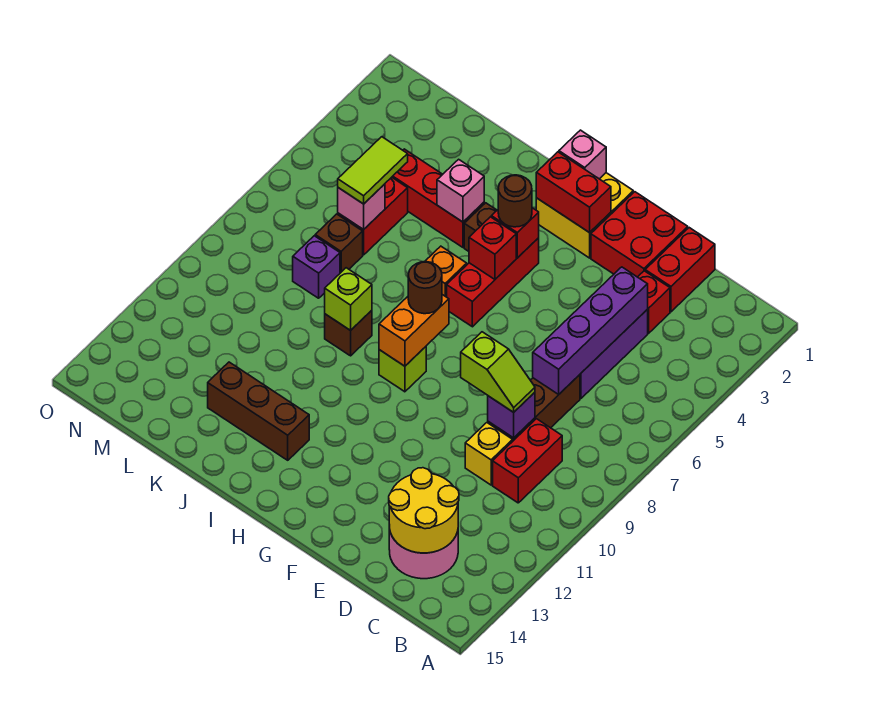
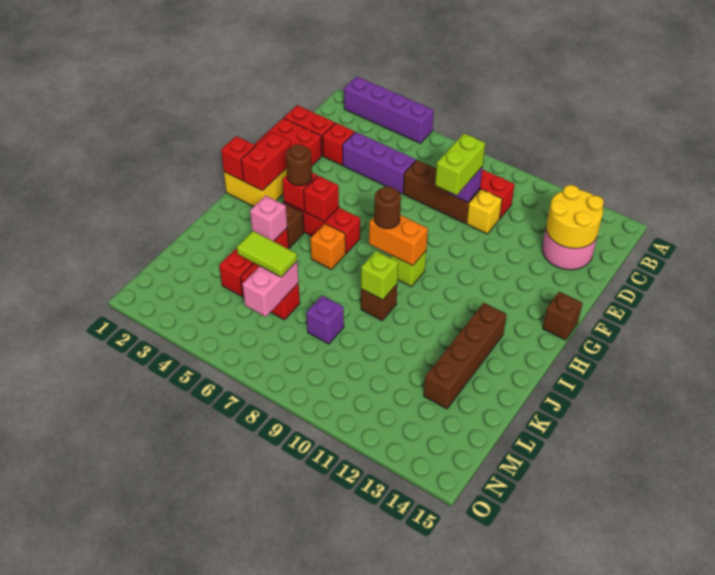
purple 1x4 brick [533,267,648,395] -> purple 1x4 brick moved to [344,77,434,143]
lime 1x2 slope [461,332,535,412] -> lime 1x2 brick [435,134,485,195]
pink 1x1 brick [559,130,606,179] -> red 1x1 brick [221,136,255,181]
brown 1x3 brick [208,362,309,460] -> brown 1x4 brick [424,303,507,409]
pink 1x1 brick [338,184,385,230] -> pink 1x2 brick [242,261,299,317]
brown 1x1 brick [315,214,363,273] -> brown 1x1 brick moved to [543,292,582,340]

